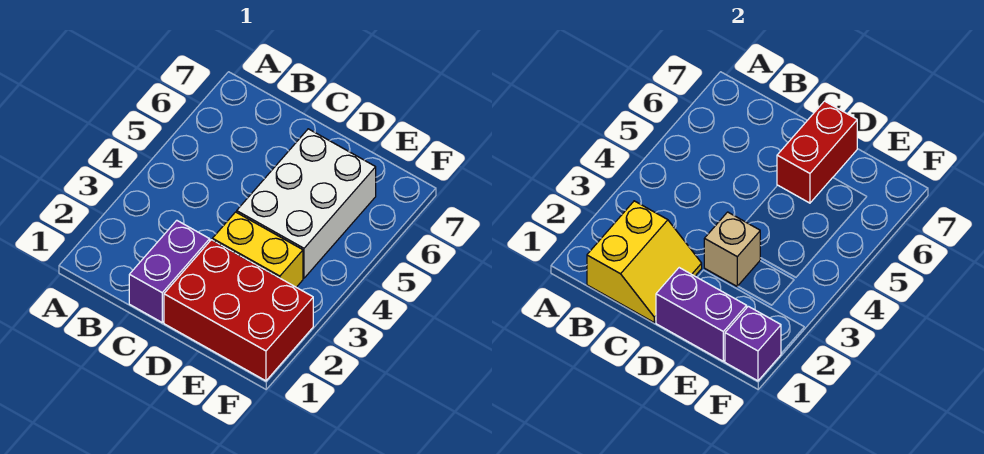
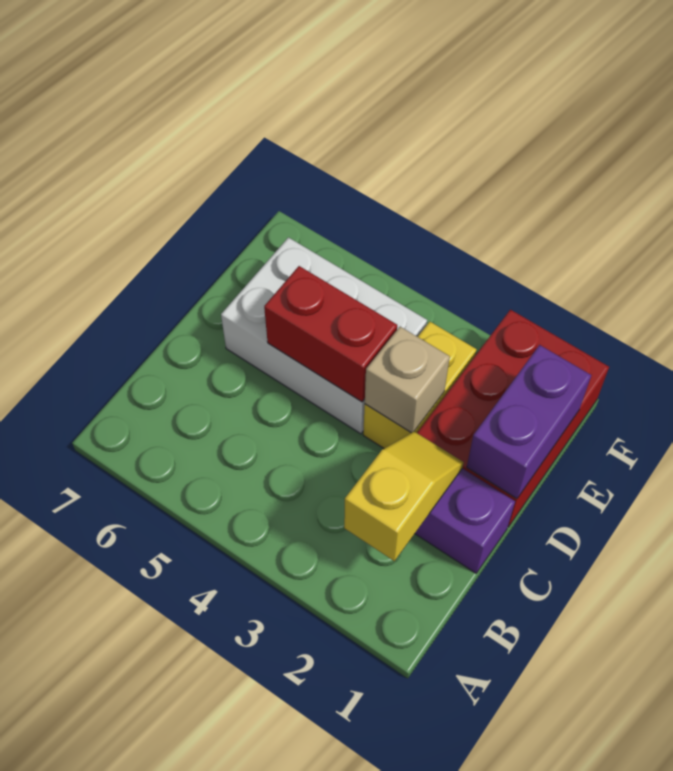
yellow 2x2 slope [587,201,702,322] -> yellow 1x2 slope [344,431,464,561]
red 1x2 brick [777,101,857,203] -> red 1x2 brick moved to [264,266,397,402]
purple 1x1 brick [725,306,781,381] -> none

